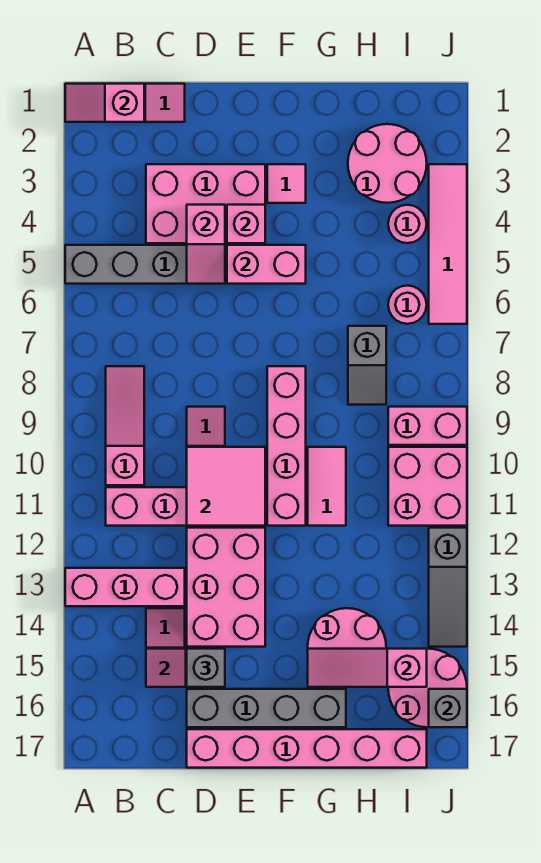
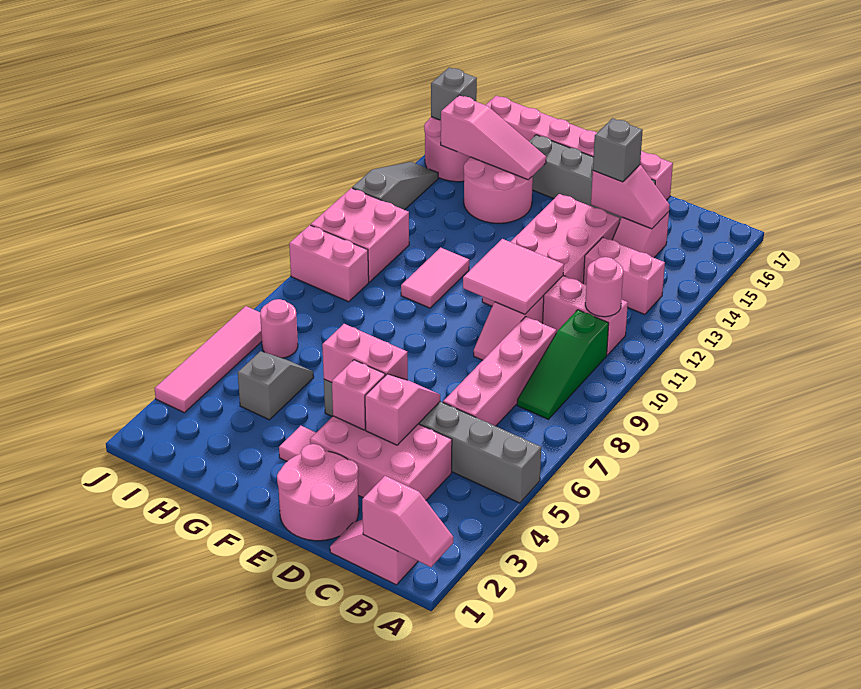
pink 1x3 brick [65,568,185,606] -> pink 1x2 brick [583,237,665,315]
pink 1x3 slope [106,366,144,485] -> green 1x3 slope [517,310,609,419]
pink 1x4 brick [267,366,306,526] -> pink 1x4 brick moved to [443,317,556,426]
pink 2x2 round brick [348,124,427,203] -> pink 2x2 round brick moved to [277,444,359,541]
grey 1x2 slope [348,326,386,405] -> grey 1x2 slope moved to [238,351,314,420]
pink 1x1 round brick [388,205,427,243] -> pink 1x1 round brick moved to [585,257,623,317]

